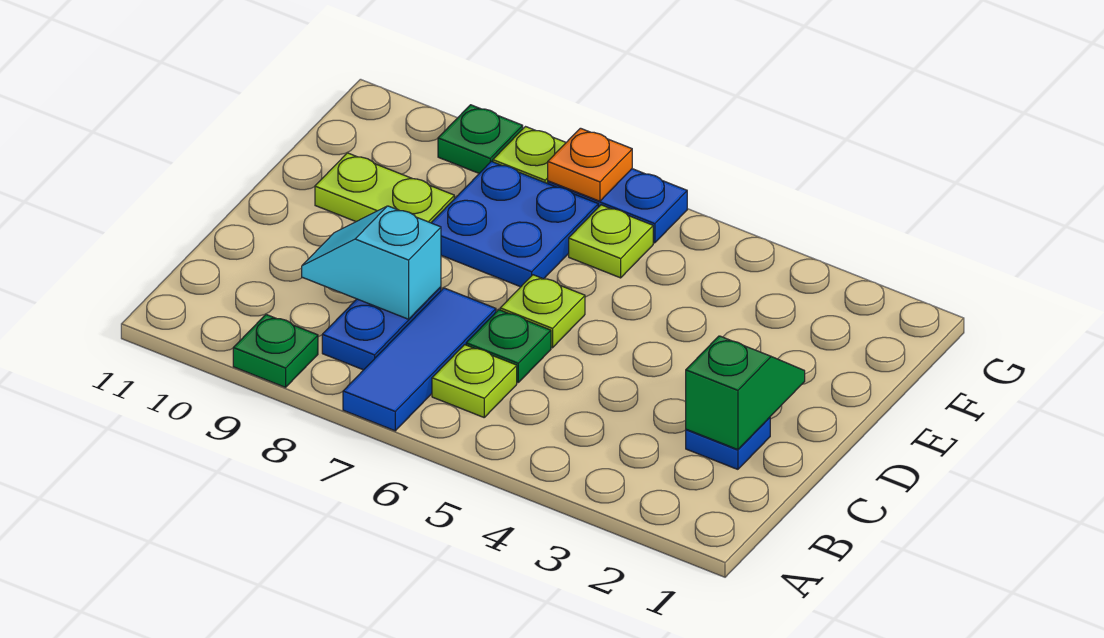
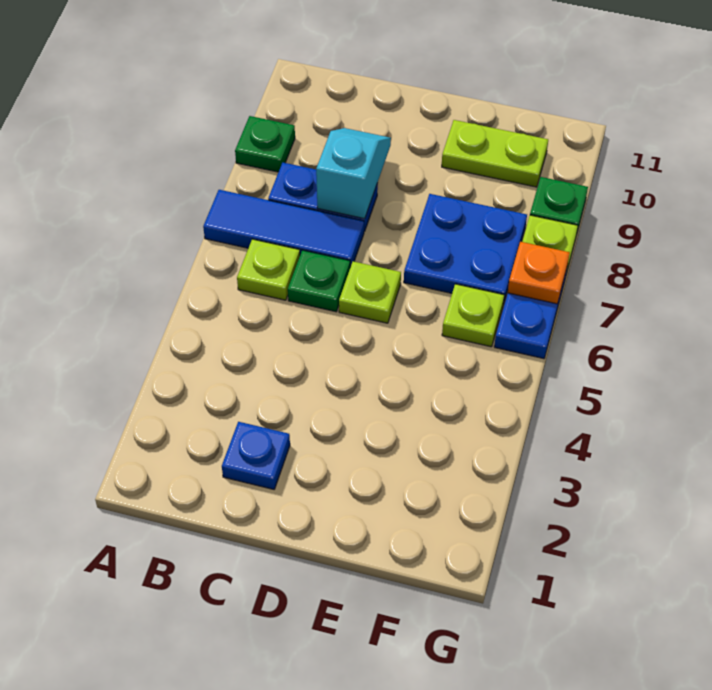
green 1x2 slope [686,336,805,450] -> none
lime 1x2 plate [315,153,454,223] -> lime 1x2 plate turned to [442,120,548,187]

